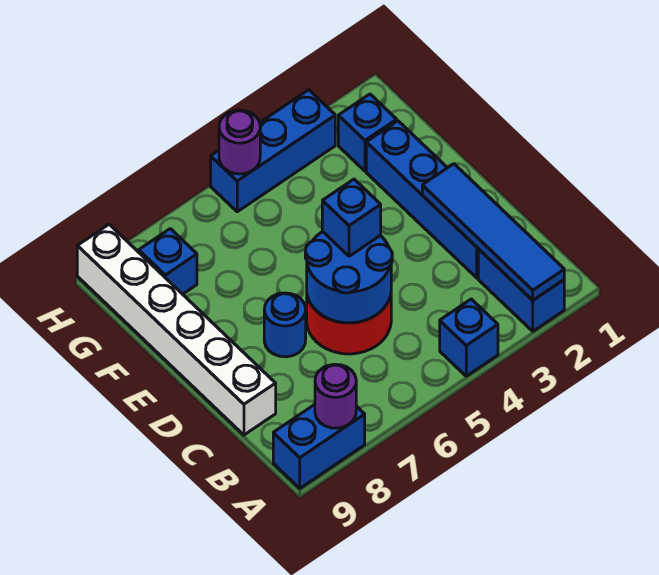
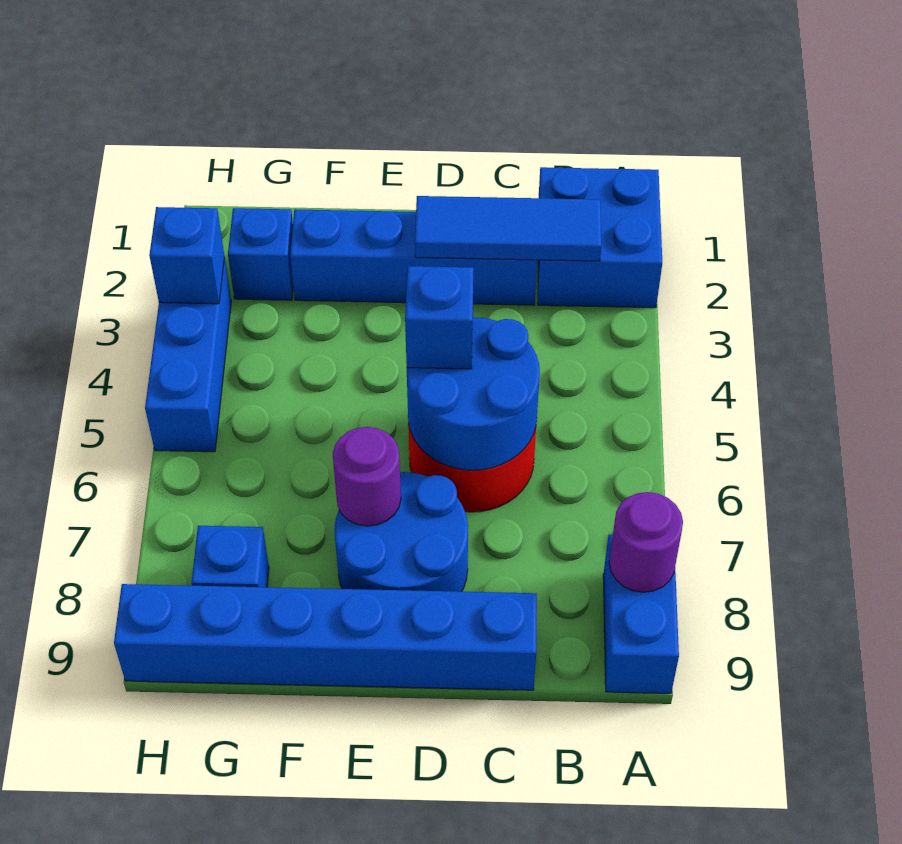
blue 1x2 brick [478,249,564,331] -> blue 2x2 brick [538,167,662,308]
blue 1x4 tile [422,164,564,300] -> blue 1x3 tile [415,196,601,261]
blue 1x1 brick [440,299,498,376] -> blue 1x1 brick moved to [149,207,224,304]
white 1x6 brick [77,225,276,435] -> blue 1x6 brick [114,584,537,690]
blue 1x1 round brick [264,293,306,357] -> blue 2x2 round brick [335,472,468,592]
purple 1x1 round brick [219,110,260,174] -> purple 1x1 round brick moved to [333,427,401,526]

